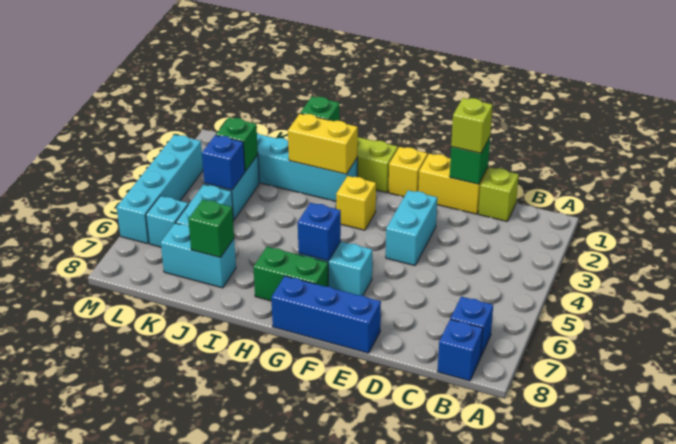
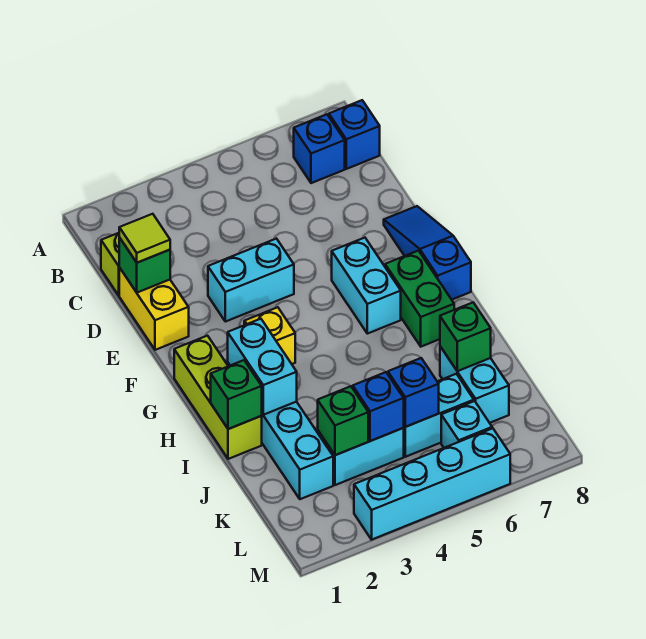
lime 1x1 brick [451,98,493,153] -> lime 1x1 tile [119,214,170,263]
blue 1x3 brick [271,276,381,353] -> blue 1x3 slope [384,206,471,300]
yellow 1x1 brick [389,147,428,197] -> none
blue 1x1 brick [298,203,341,261] -> blue 1x1 brick moved to [388,358,439,427]
yellow 1x2 brick [288,114,358,174] -> cyan 1x2 brick [228,319,297,415]

